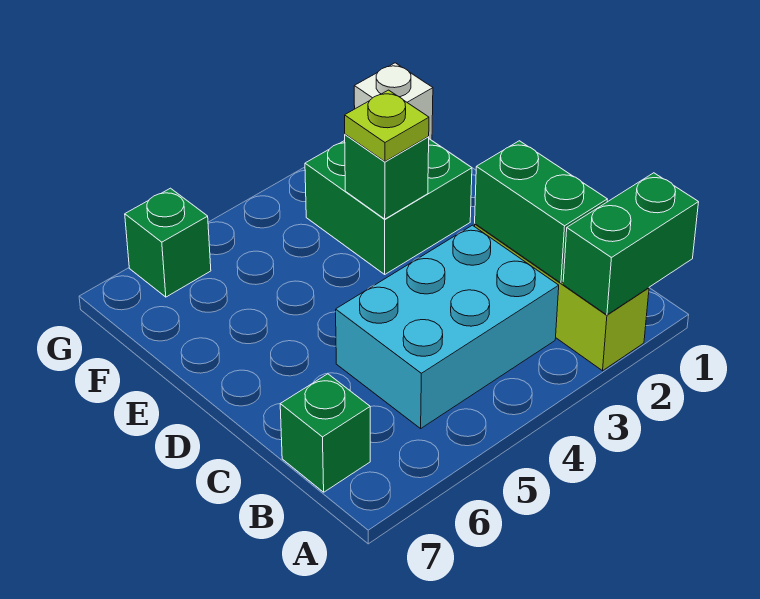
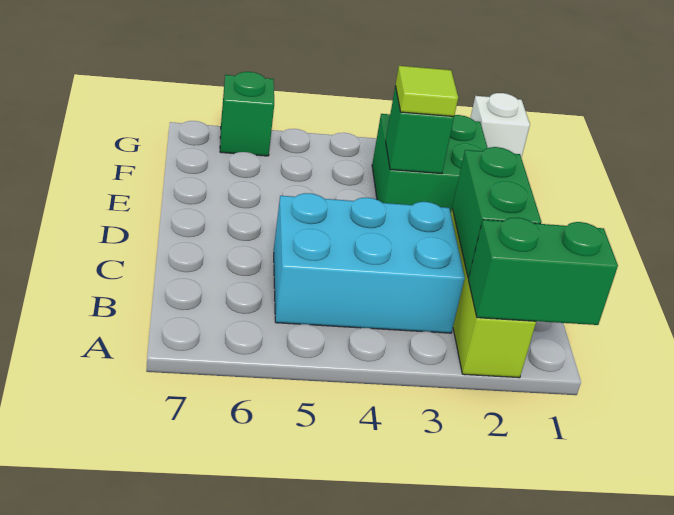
green 1x1 brick [280,374,370,492] -> none
lime 1x1 plate [345,90,429,162] -> lime 1x1 tile [396,66,458,116]

